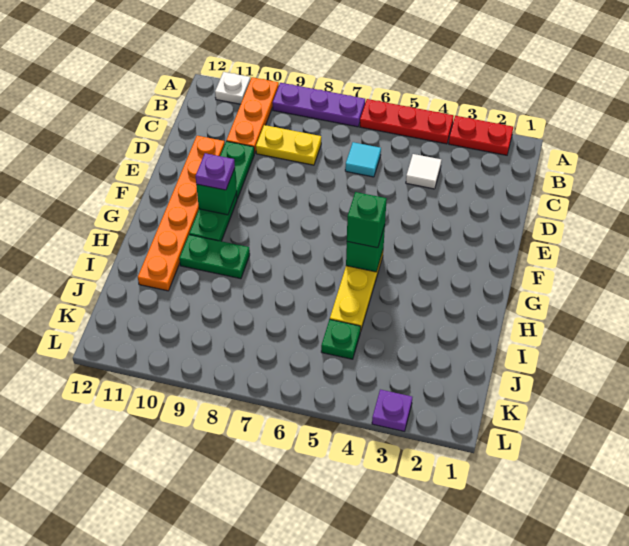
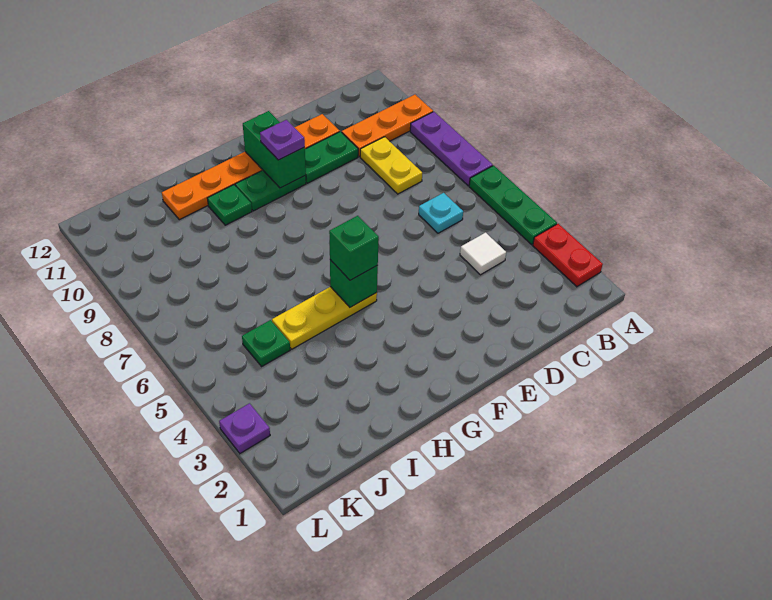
red 1x3 plate [360,99,454,144] -> green 1x3 plate [469,165,557,245]
white 1x1 plate [215,72,250,104] -> none
cyan 1x1 tile [345,142,381,177] -> cyan 1x1 plate [419,193,463,233]
green 1x1 brick [196,168,237,215] -> green 1x2 brick [243,111,306,188]
green 1x2 plate [179,235,250,279] -> green 1x1 plate [207,185,252,225]

